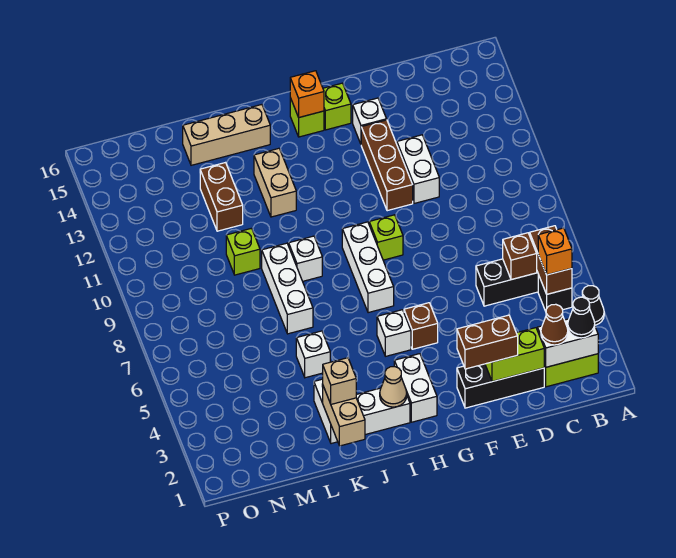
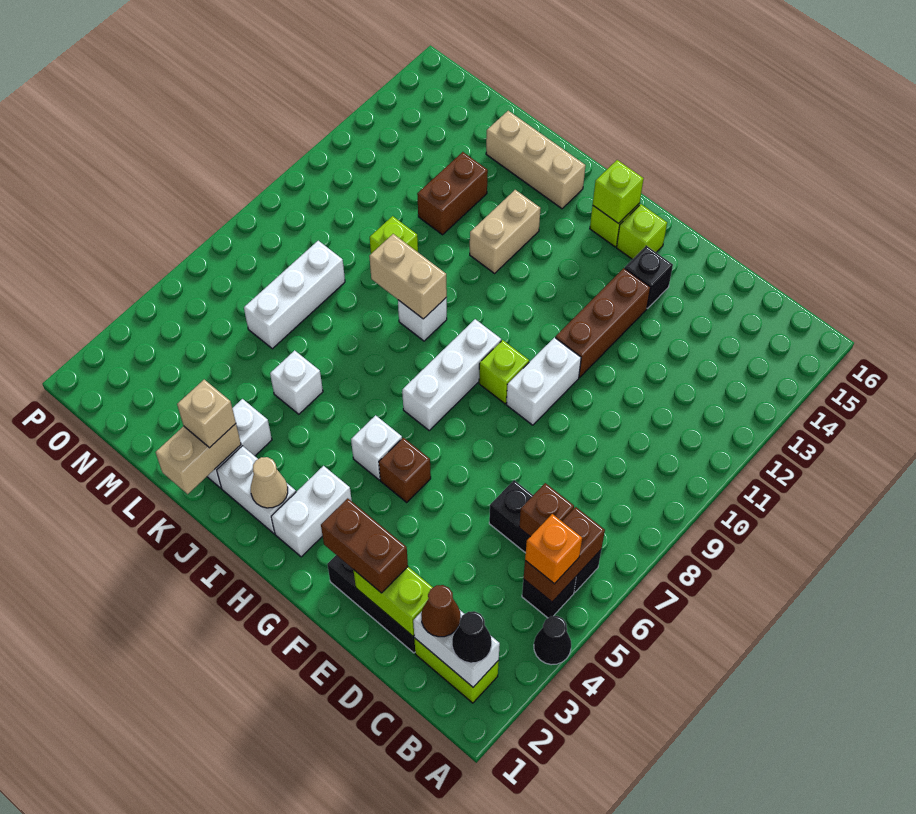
white 1x2 brick [397,135,439,203] -> white 1x2 brick moved to [506,338,581,425]
white 1x1 brick [353,98,387,144] -> black 1x1 brick [625,246,673,308]
orange 1x1 brick [290,71,324,117] -> lime 1x1 brick [593,160,644,224]
none -> tan 1x2 brick [369,234,447,319]
white 1x3 brick [262,243,313,334] -> white 1x3 brick moved to [244,241,345,349]

